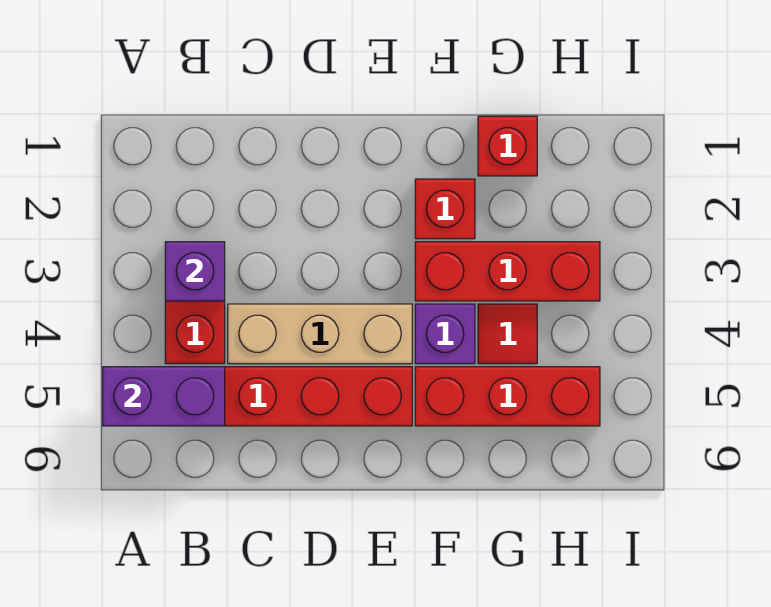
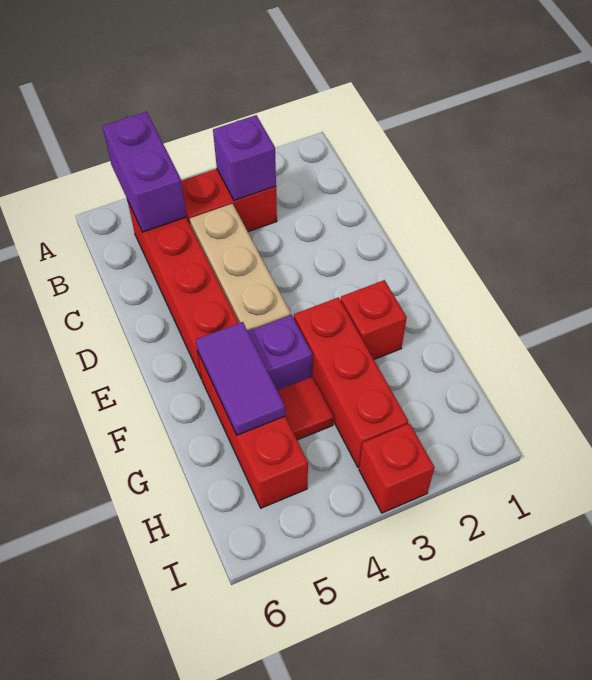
none -> purple 1x2 tile [196,322,285,435]
red 1x1 brick [478,116,537,176] -> red 1x1 brick moved to [359,423,435,513]

